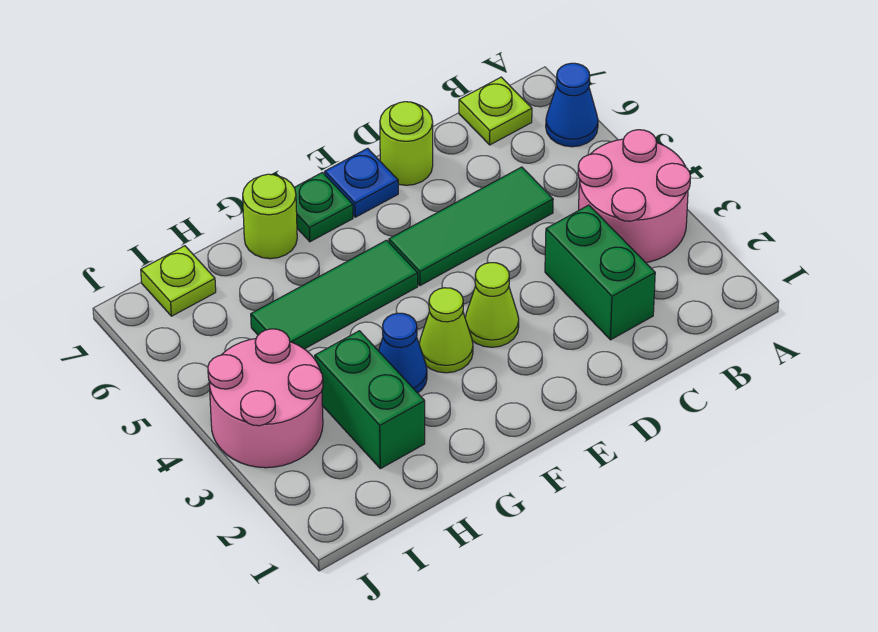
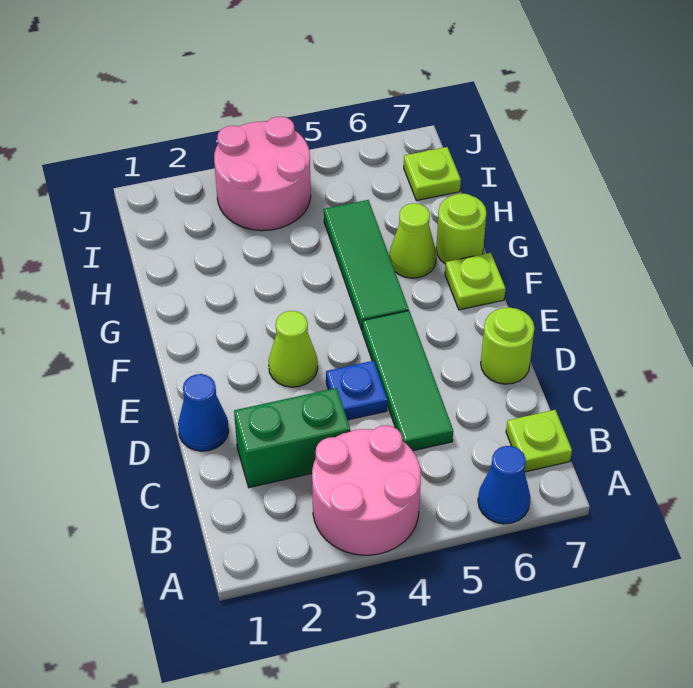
blue 1x1 plate [325,148,398,217] -> blue 1x1 plate moved to [326,361,387,420]
lime 1x1 cone [419,288,473,373] -> lime 1x1 cone moved to [389,203,436,278]
green 1x1 plate [294,173,353,242] -> lime 1x1 plate [445,253,506,310]
blue 1x1 cone [379,313,427,393] -> blue 1x1 cone moved to [178,374,229,451]
green 1x2 brick [315,331,425,469] -> none

